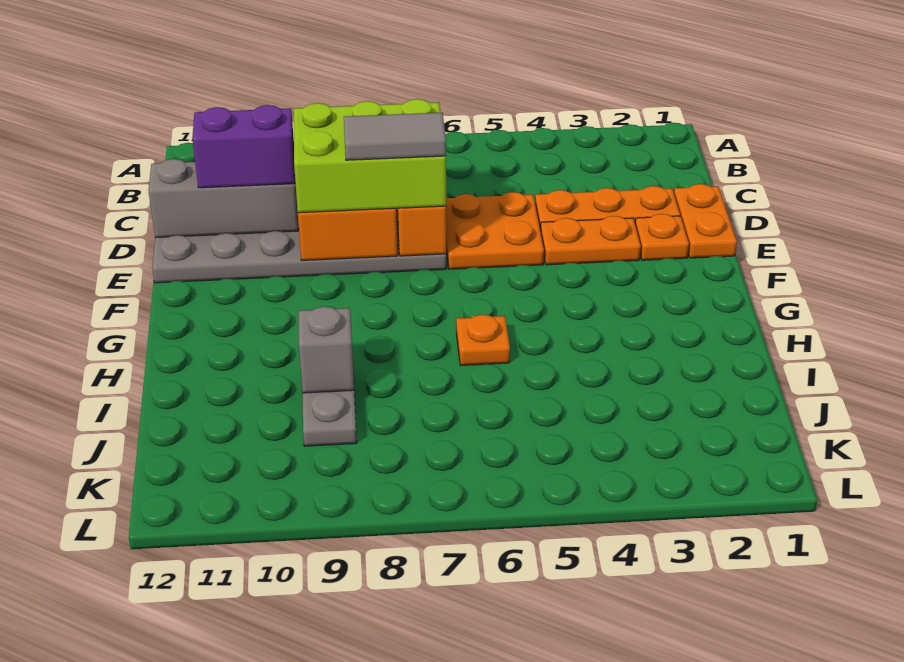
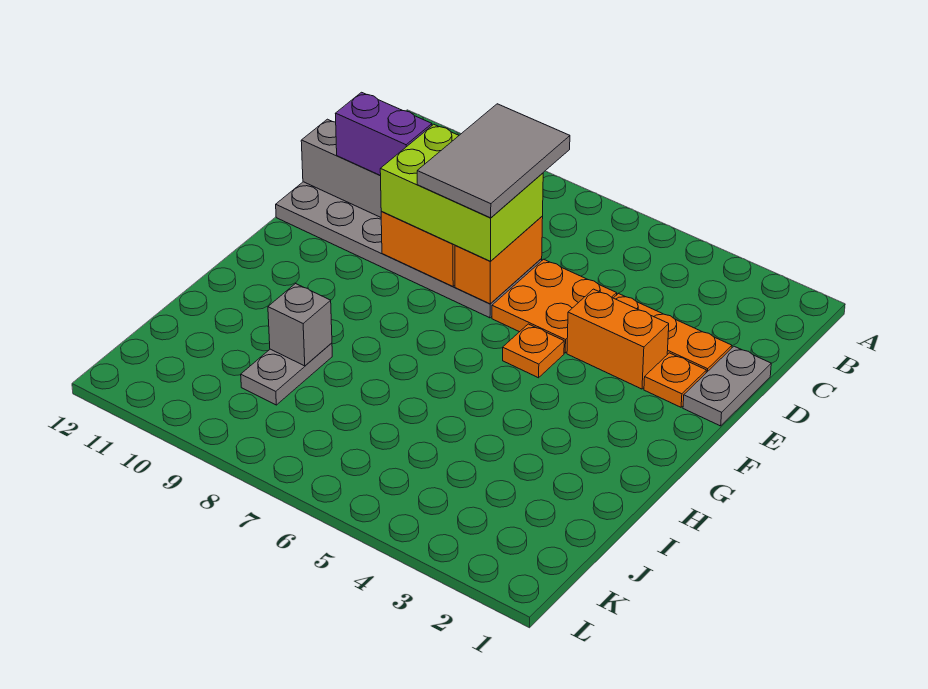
orange 1x2 plate [674,184,737,258] -> grey 1x2 plate [683,346,771,426]
orange 1x2 plate [540,216,641,265] -> orange 1x2 brick [567,289,669,389]
grey 1x2 tile [344,113,446,160] -> grey 2x3 tile [417,104,570,218]
orange 1x1 plate [456,315,510,366] -> orange 1x1 plate moved to [503,324,564,378]

